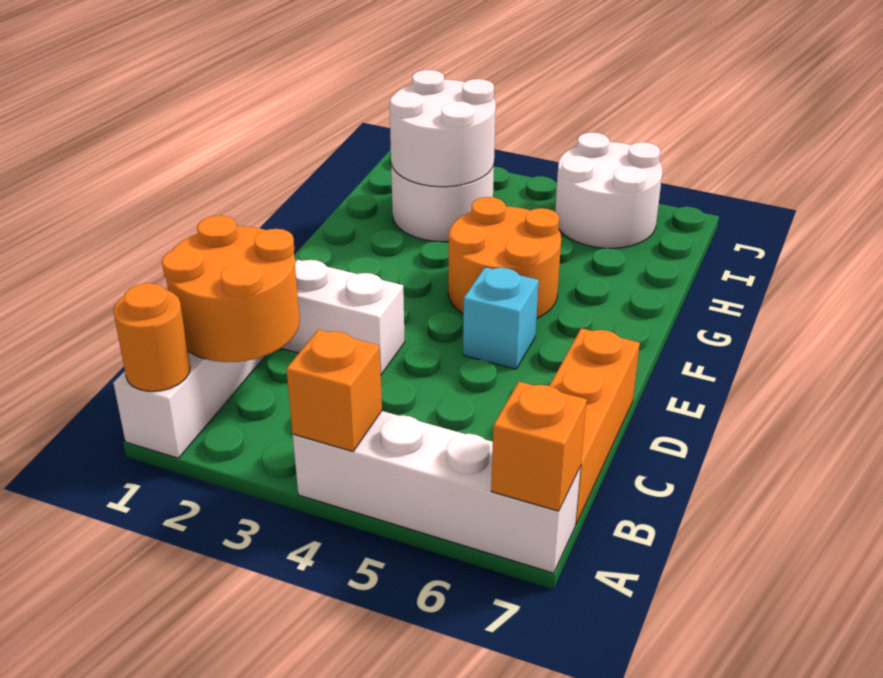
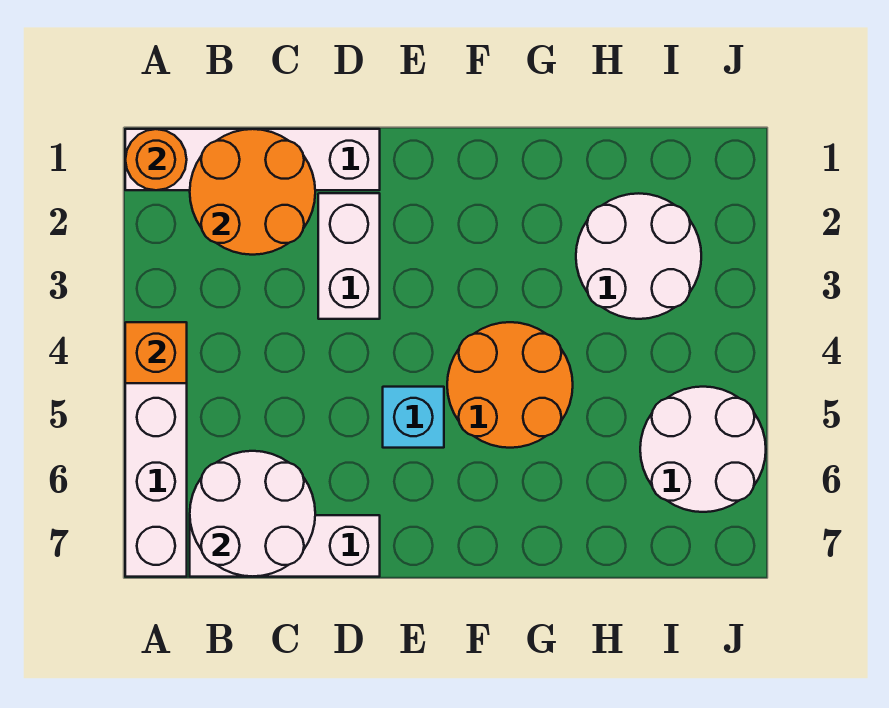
orange 1x1 brick [491,382,587,511] -> none
orange 1x3 brick [550,328,640,524] -> white 1x3 brick [190,515,380,577]
white 2x2 round brick [390,70,496,187] -> white 2x2 round brick moved to [190,451,315,577]

